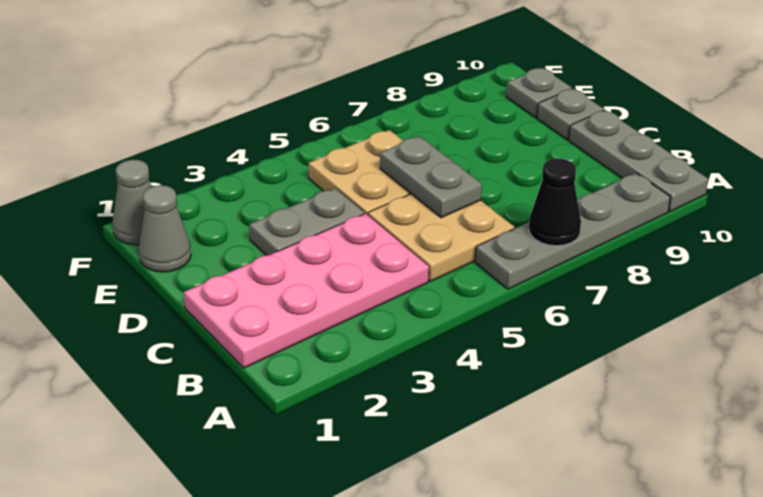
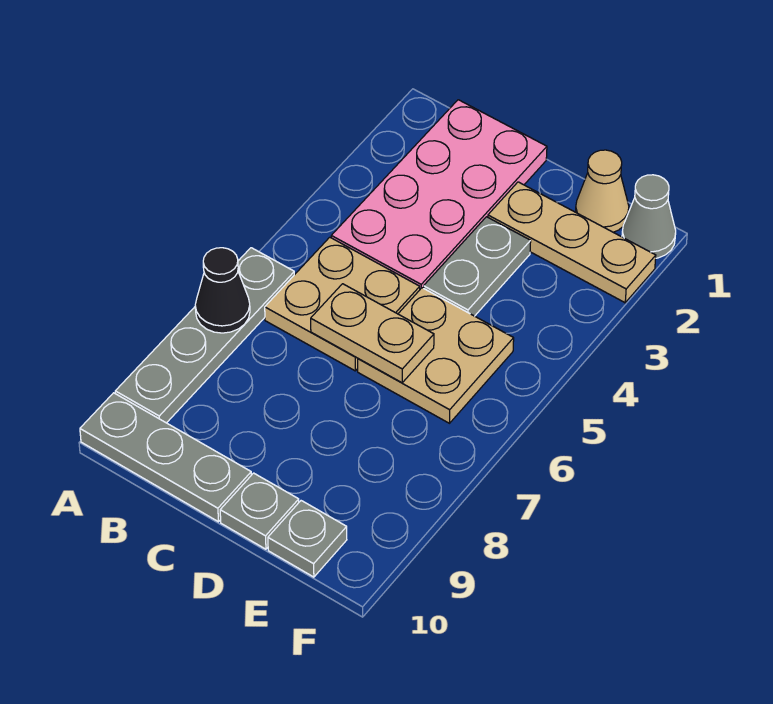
grey 1x2 plate [380,136,482,218] -> tan 1x2 plate [311,284,434,383]
none -> tan 1x3 plate [488,182,656,303]
grey 1x1 cone [139,185,191,272] -> tan 1x1 cone [576,150,629,232]

